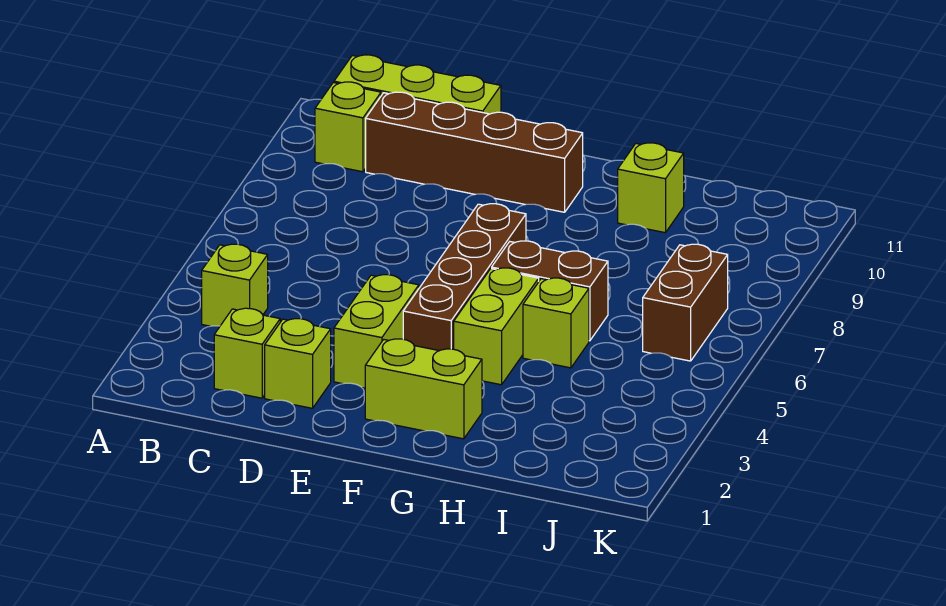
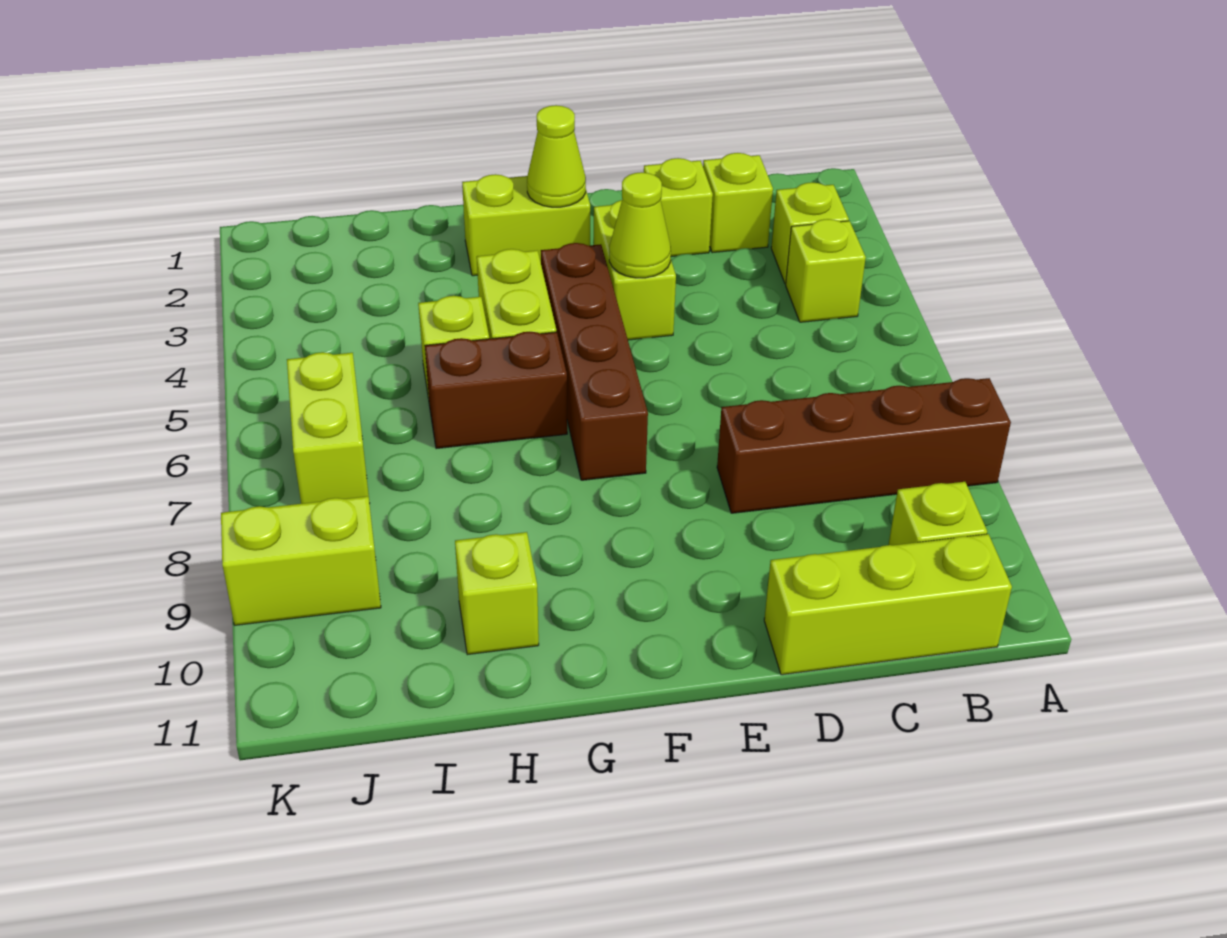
none -> lime 1x1 brick [771,182,849,284]
brown 1x4 brick [366,92,583,212] -> brown 1x4 brick moved to [717,378,1011,513]
none -> lime 1x1 cone [609,172,671,278]
none -> lime 1x1 cone [527,105,586,207]
brown 1x2 brick [643,244,728,361] -> lime 1x2 brick [287,352,370,504]
none -> lime 1x2 brick [221,496,381,625]

